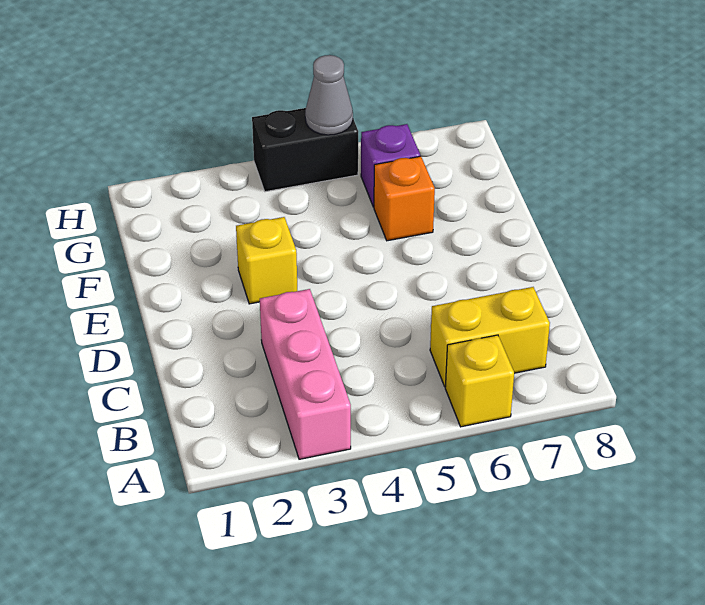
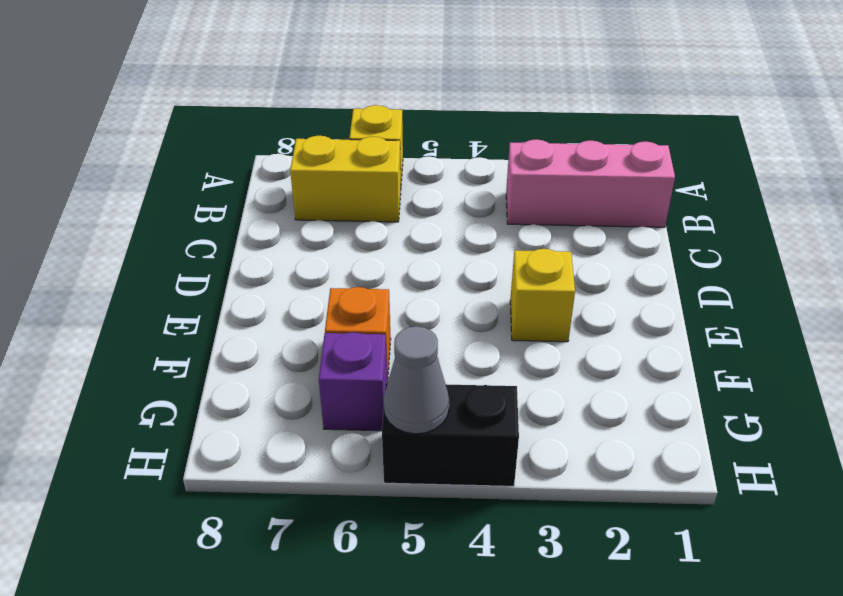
pink 1x3 brick [260,289,351,459] -> pink 1x3 brick turned to [506,139,675,227]

